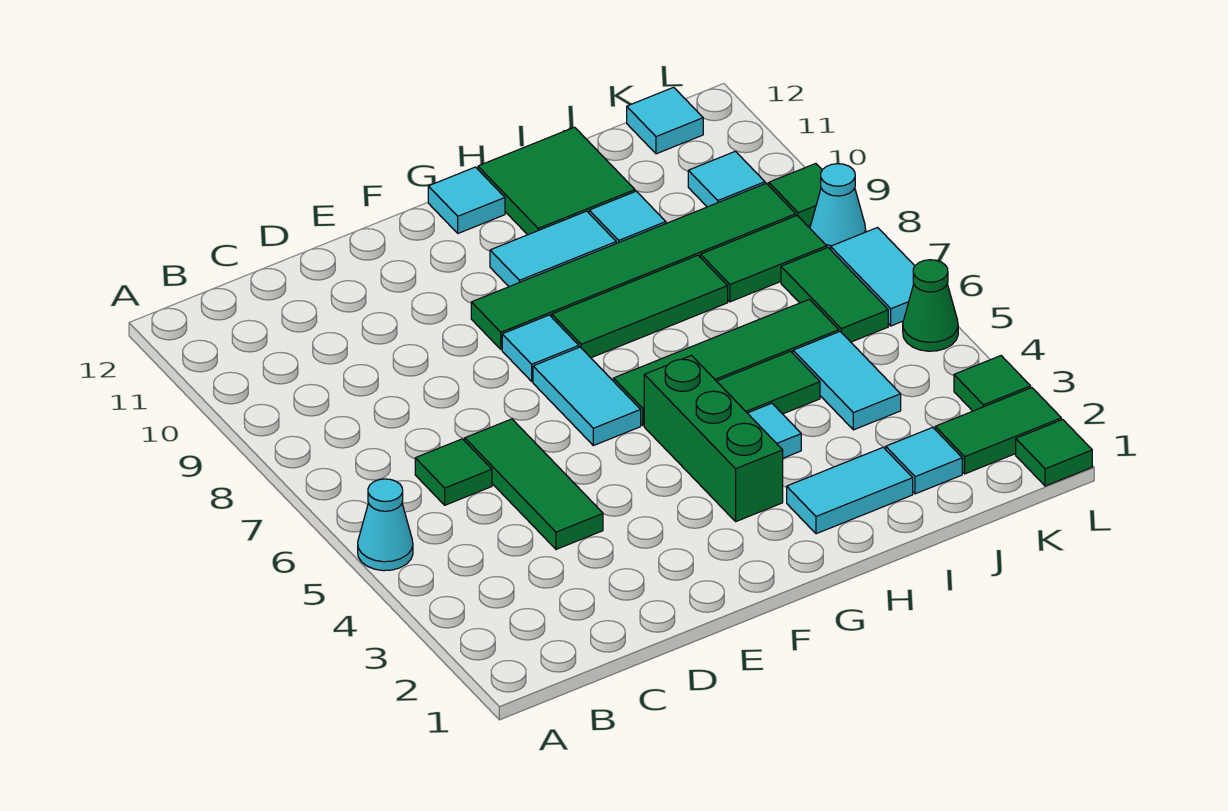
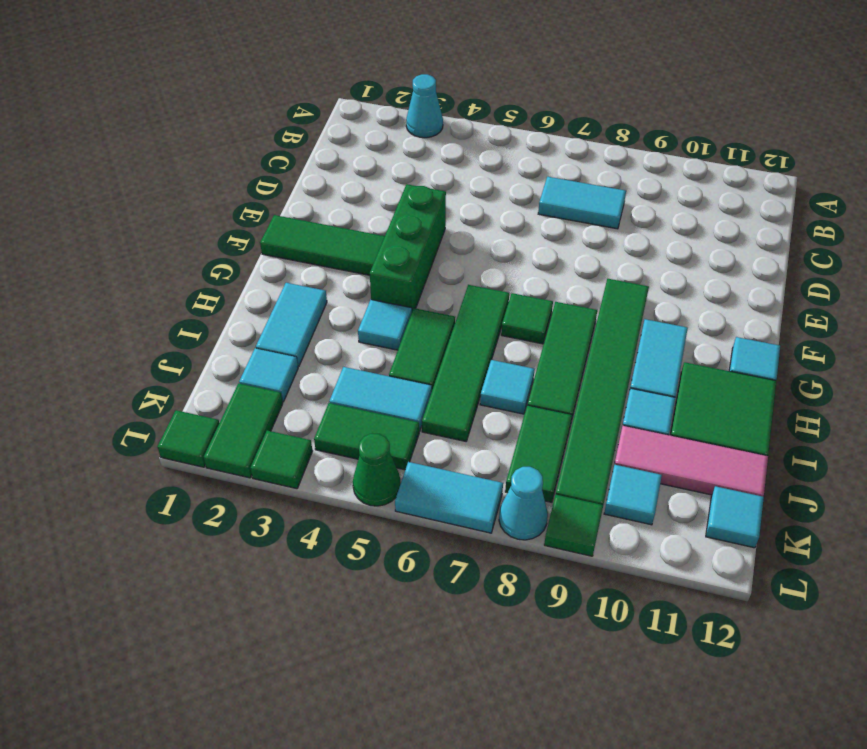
cyan 1x1 cone [358,479,413,571] -> cyan 1x1 cone moved to [406,74,443,138]
green 1x1 tile [415,439,492,505] -> green 1x1 tile moved to [501,293,553,344]
green 1x3 tile [465,419,603,549] -> green 1x3 tile moved to [260,215,385,275]
cyan 1x2 tile [533,347,641,446] -> cyan 1x2 tile moved to [538,177,626,229]
cyan 1x1 tile [502,315,579,381] -> cyan 1x1 tile moved to [480,360,535,414]
green 1x3 brick [644,356,783,521] -> green 1x3 brick turned to [370,184,446,311]
none -> pink 1x3 tile [614,426,768,496]
green 1x2 tile [781,248,888,342] -> green 1x2 tile moved to [314,403,419,470]

